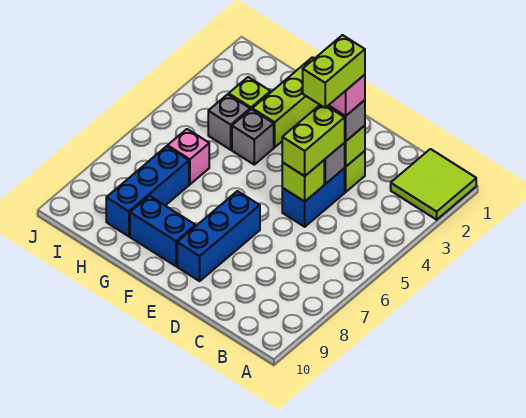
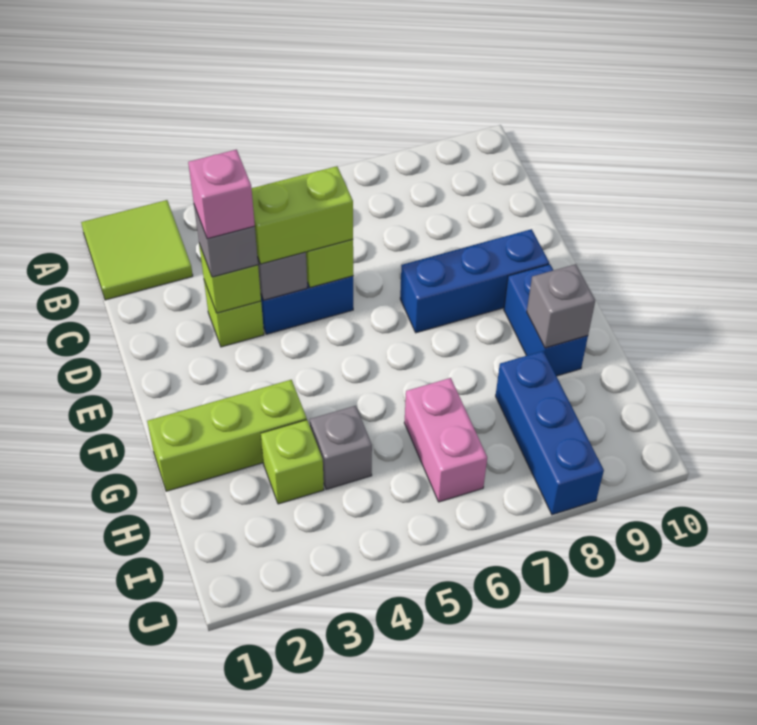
lime 1x2 brick [303,35,365,108] -> none
grey 1x1 brick [232,109,274,165] -> grey 1x1 brick moved to [527,264,595,348]
pink 1x1 brick [168,129,209,184] -> pink 1x2 brick [404,378,487,502]
blue 1x3 brick [106,146,189,236] -> blue 1x3 brick turned to [496,351,604,515]

